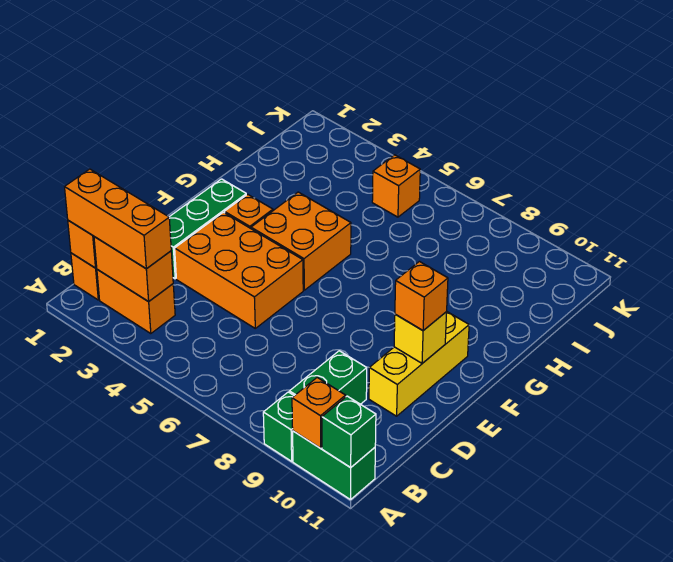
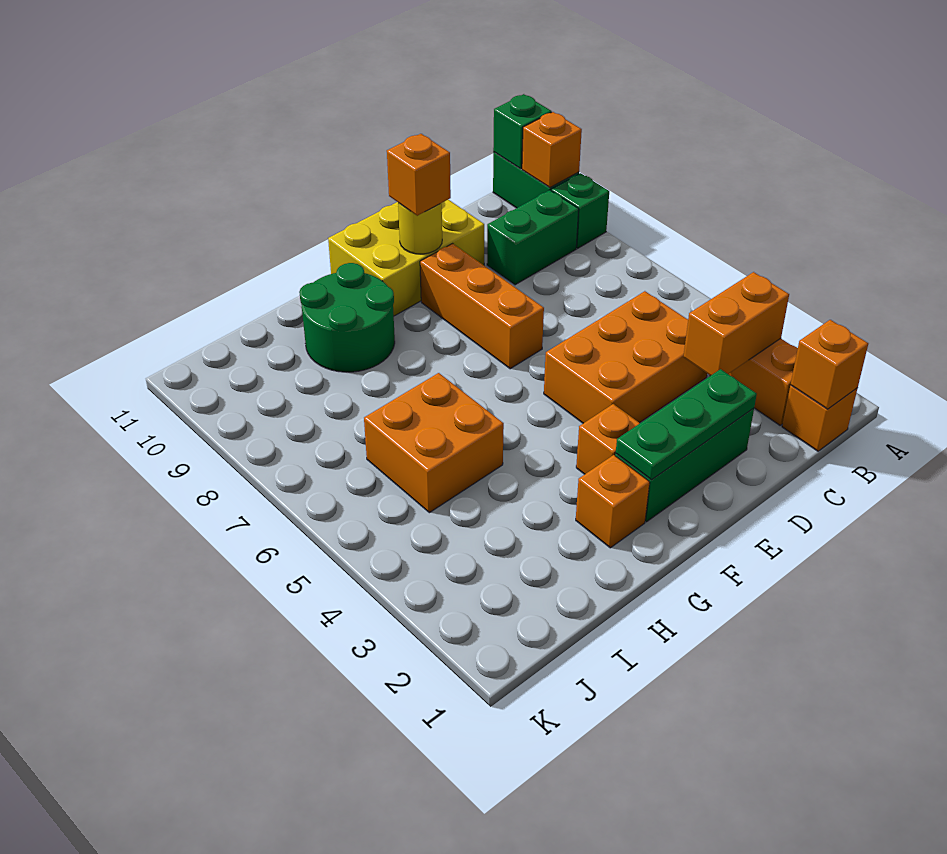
orange 1x3 brick [65,169,171,268] -> orange 1x3 brick moved to [420,244,544,369]
orange 1x2 brick [94,237,173,302] -> orange 1x2 brick turned to [683,272,789,376]
none -> green 1x3 plate [616,369,757,480]
orange 2x3 brick [175,212,303,328] -> orange 2x3 brick turned to [544,291,707,423]
yellow 1x3 brick [369,311,469,416] -> yellow 2x3 brick [328,199,484,316]
yellow 1x1 brick [394,312,447,363] -> yellow 1x1 round brick [398,203,442,254]
orange 2x2 brick [251,192,351,290] -> orange 2x2 brick moved to [364,373,504,513]
none -> green 2x2 round brick [299,263,395,372]
orange 1x1 brick [372,155,420,217] -> orange 1x1 brick moved to [576,455,650,548]

